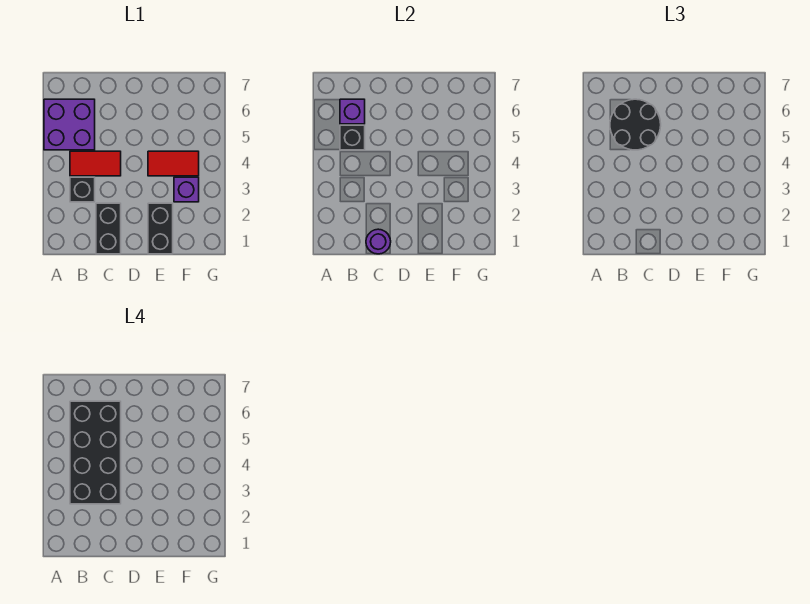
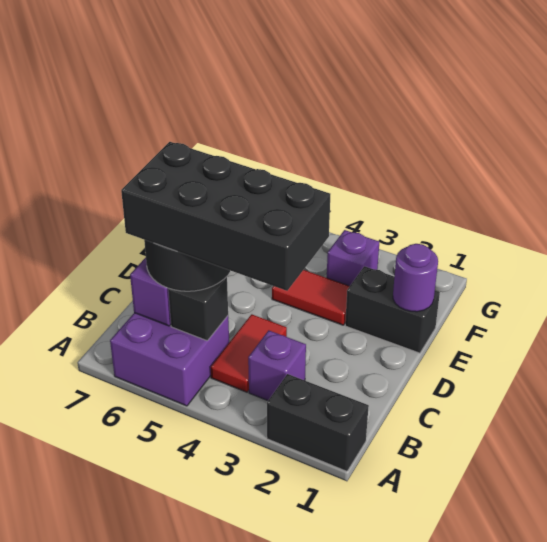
black 1x1 brick [70,177,95,202] -> purple 1x1 brick [248,330,306,401]
black 1x2 brick [96,203,121,254] -> black 1x2 brick moved to [267,374,369,471]
purple 1x1 round brick [366,229,391,254] -> purple 1x1 round brick moved to [393,244,438,312]
red 1x2 tile [148,151,199,176] -> red 1x2 tile turned to [272,270,350,325]

